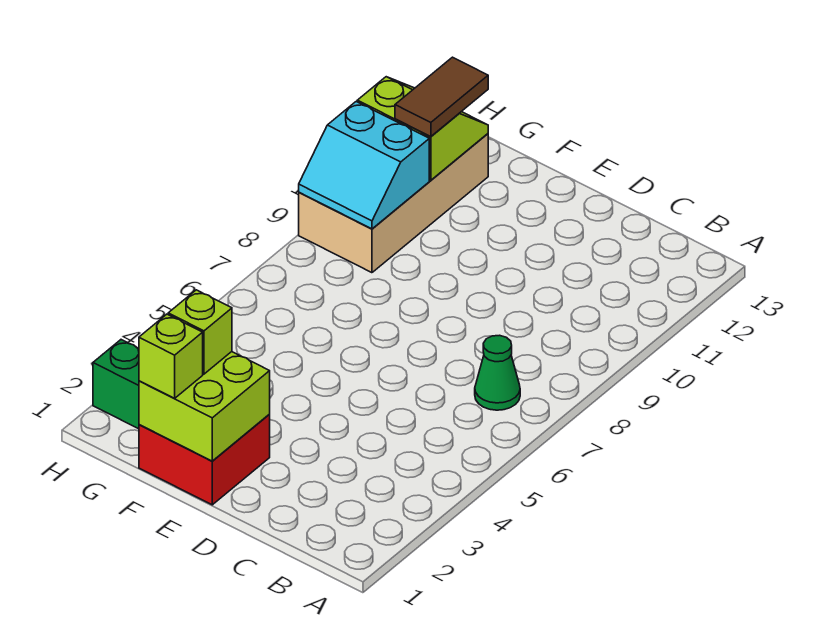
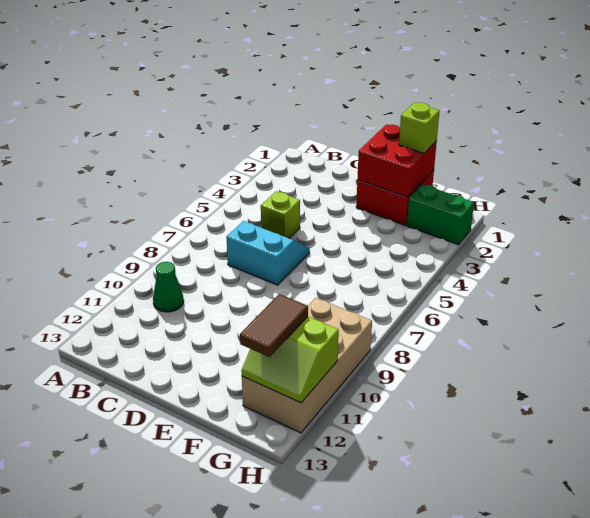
green 1x1 cone [475,335,520,410] -> green 1x1 cone moved to [153,262,184,312]
lime 2x2 brick [139,352,270,461] -> red 2x2 brick [357,124,437,197]
lime 1x1 brick [168,290,232,374] -> lime 1x1 brick moved to [261,191,300,238]
cyan 2x2 slope [299,102,429,229] -> cyan 2x2 slope moved to [226,221,310,285]

